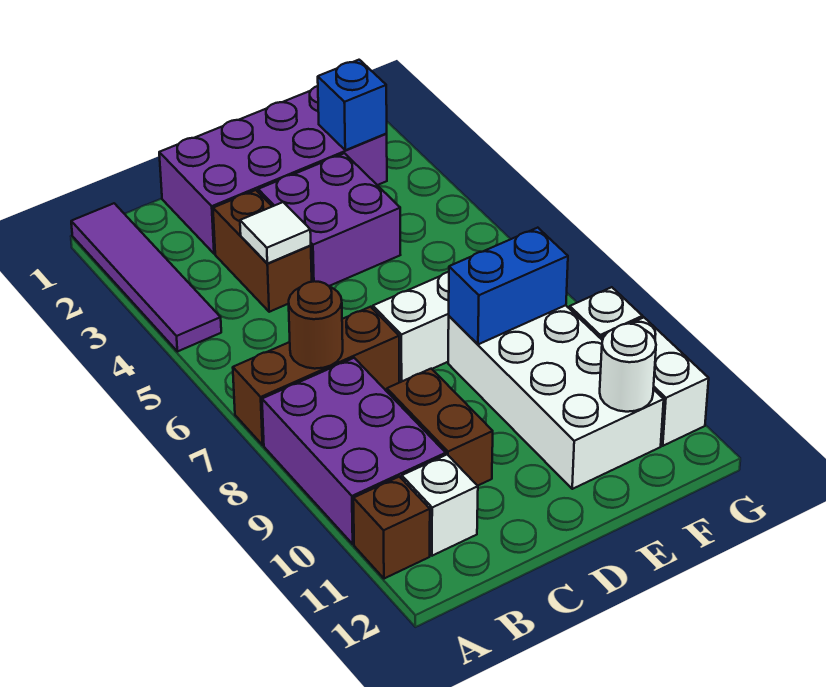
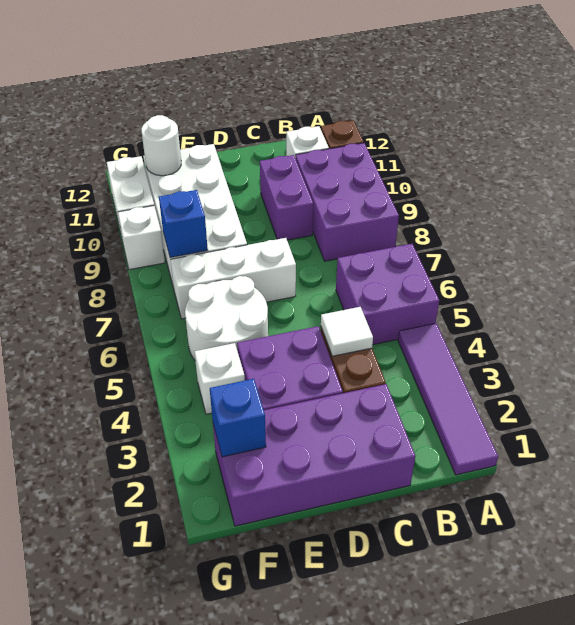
none -> purple 2x2 brick [336,244,439,345]
brown 1x3 brick [233,307,399,445] -> none
brown 1x1 round brick [289,281,343,369] -> none
brown 1x2 brick [387,369,493,486] -> purple 1x2 brick [260,155,313,240]
none -> white 2x2 round brick [185,276,268,360]
blue 1x2 brick [449,228,568,344] -> blue 1x1 brick [159,190,208,258]
none -> white 1x1 brick [194,343,245,414]

